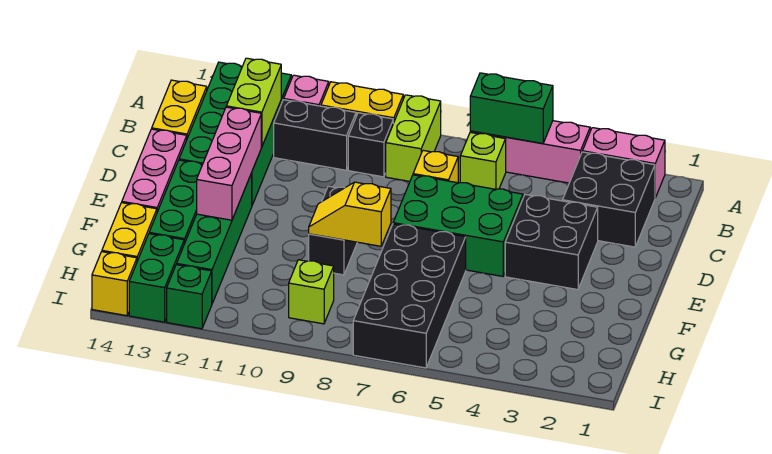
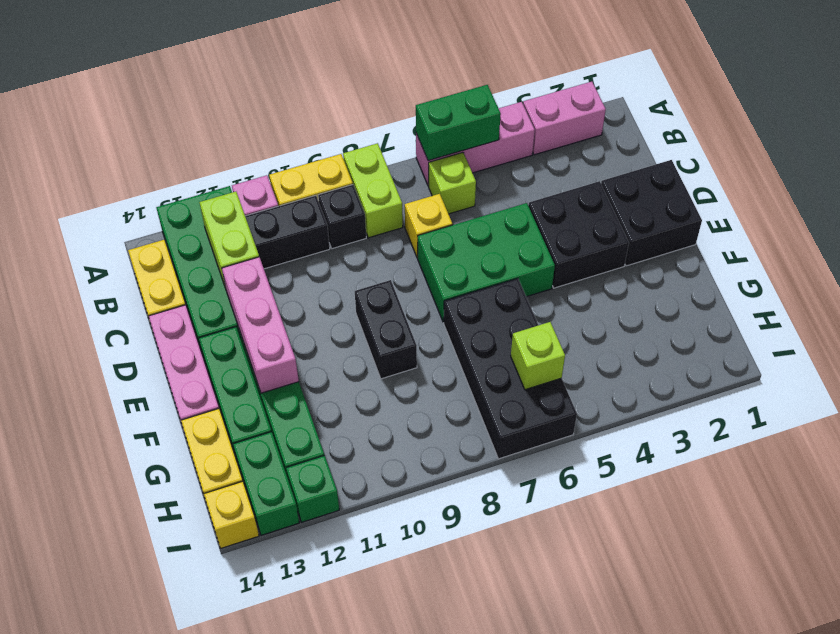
black 2x2 brick [563,152,655,247] -> black 2x2 brick moved to [601,160,702,266]
yellow 1x2 slope [309,182,391,246] -> none
lime 1x1 brick [289,260,334,324] -> lime 1x1 brick moved to [511,322,565,390]

